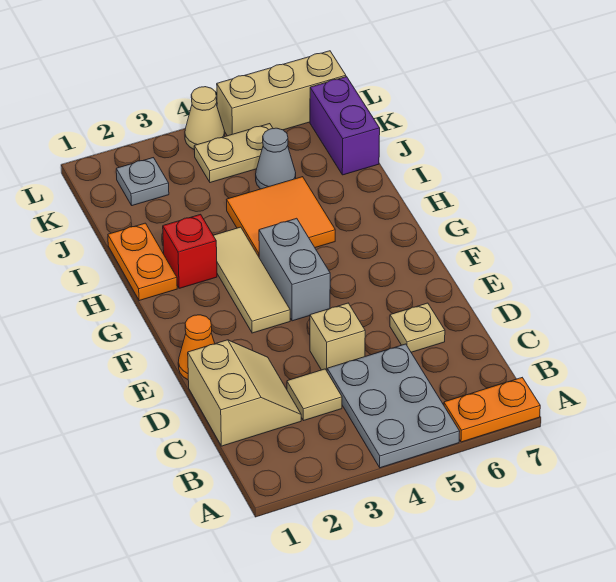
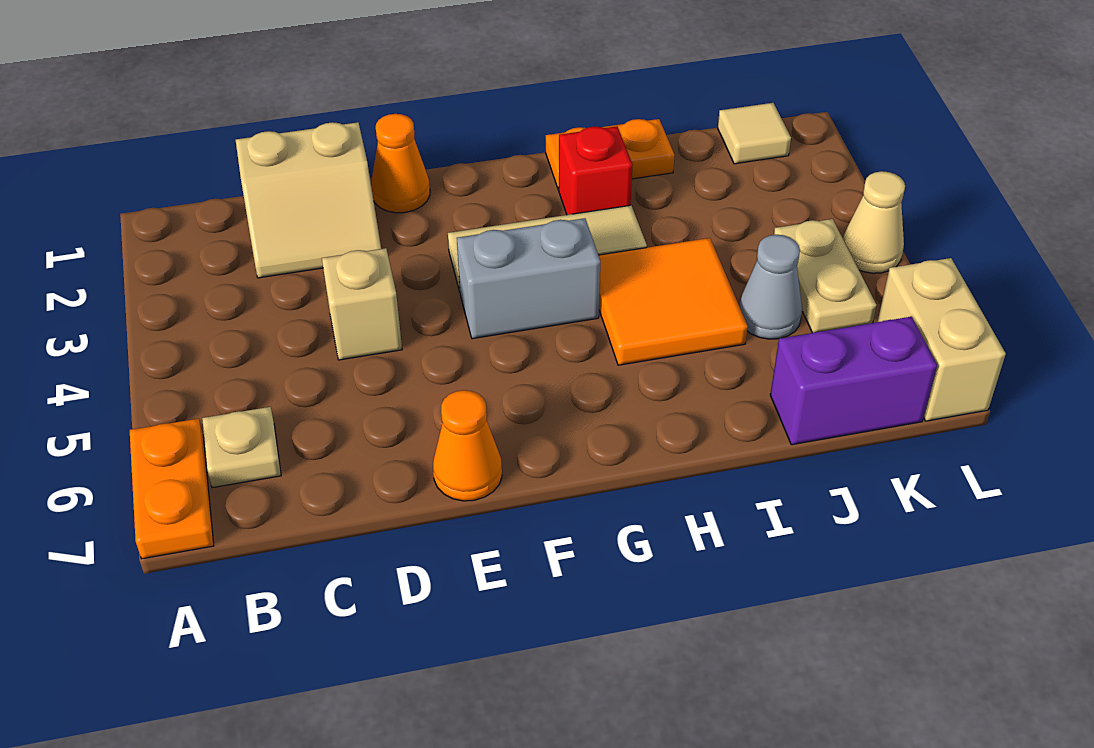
grey 2x3 plate [327,344,460,468] -> none
tan 1x1 tile [287,369,342,421] -> tan 1x1 tile moved to [718,103,791,164]
tan 1x1 plate [390,303,445,352] -> tan 1x1 plate moved to [202,407,281,488]
none -> orange 1x1 cone [433,390,502,501]
grey 1x1 plate [116,158,169,206] -> none
tan 1x3 brick [217,51,346,136] -> tan 1x2 brick [878,258,1006,421]

